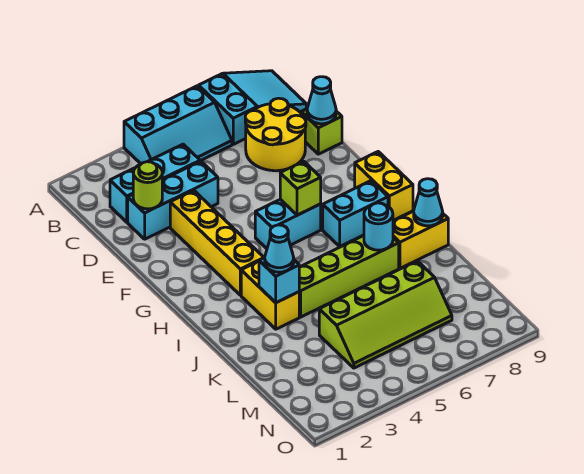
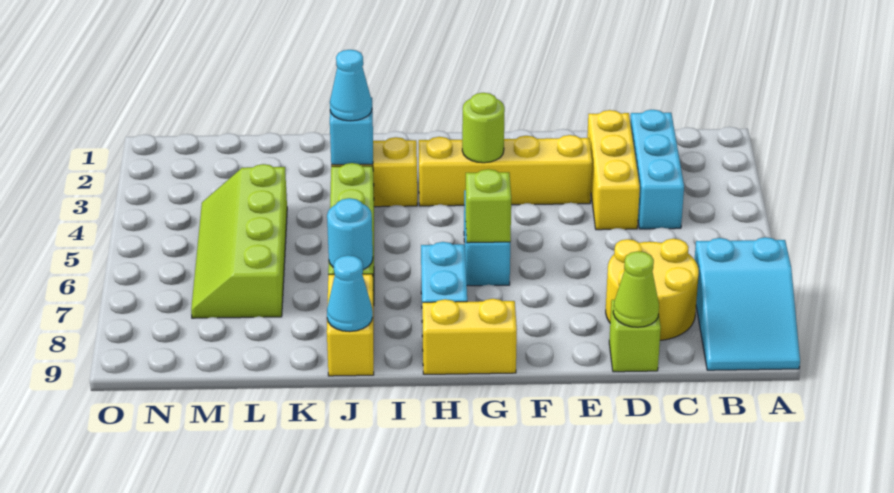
cyan 2x3 slope [124,86,232,164] -> none
cyan 1x3 brick [128,161,218,239] -> yellow 1x3 brick [587,110,640,230]
lime 1x1 round brick [133,162,162,209] -> lime 1x1 round brick moved to [462,93,505,163]
cyan 1x1 cone [307,77,336,124] -> lime 1x1 cone [613,251,659,327]

